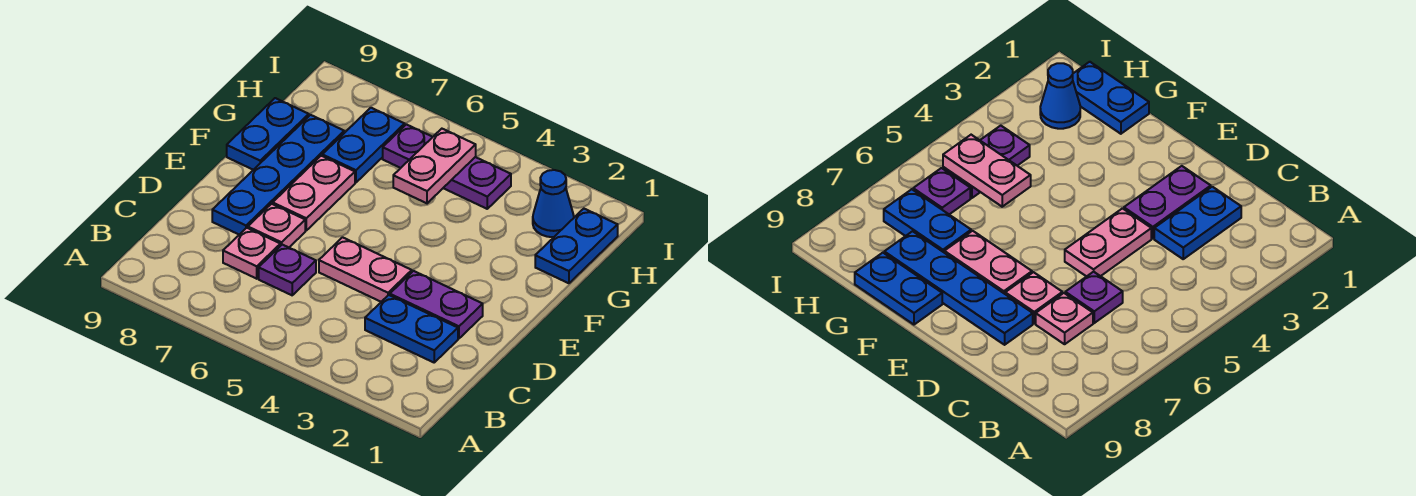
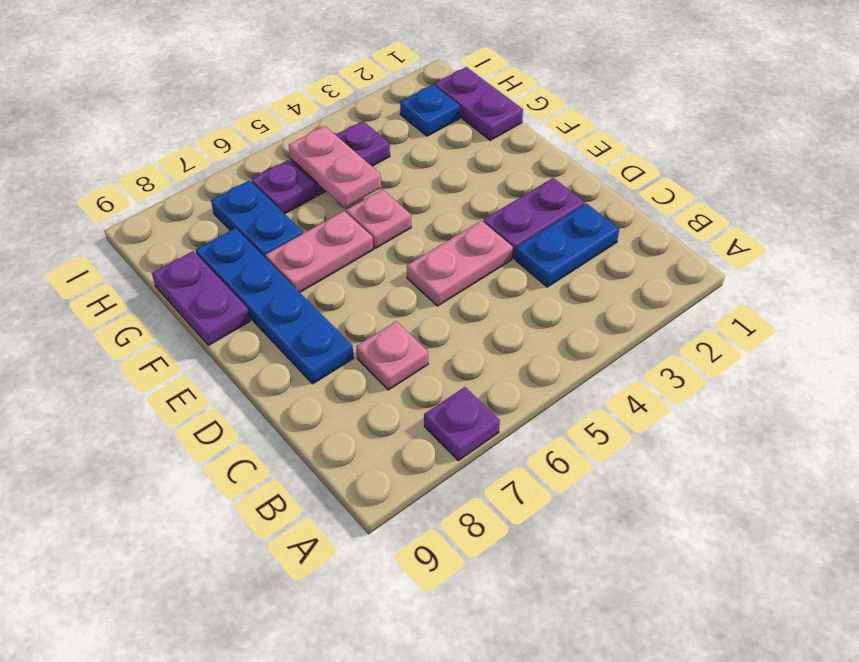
purple 1x1 plate [259,245,316,295] -> purple 1x1 plate moved to [424,387,500,461]
pink 1x1 plate [248,204,305,247] -> pink 1x1 plate moved to [346,190,411,249]
pink 1x2 plate [273,156,355,230] -> pink 1x2 plate turned to [265,211,373,292]
blue 1x2 plate [227,98,309,170] -> purple 1x2 plate [152,251,250,345]
blue 1x2 plate [535,209,618,283] -> purple 1x2 plate [435,67,523,140]
blue 1x1 cone [533,170,574,237] -> blue 1x1 plate [400,85,460,136]

